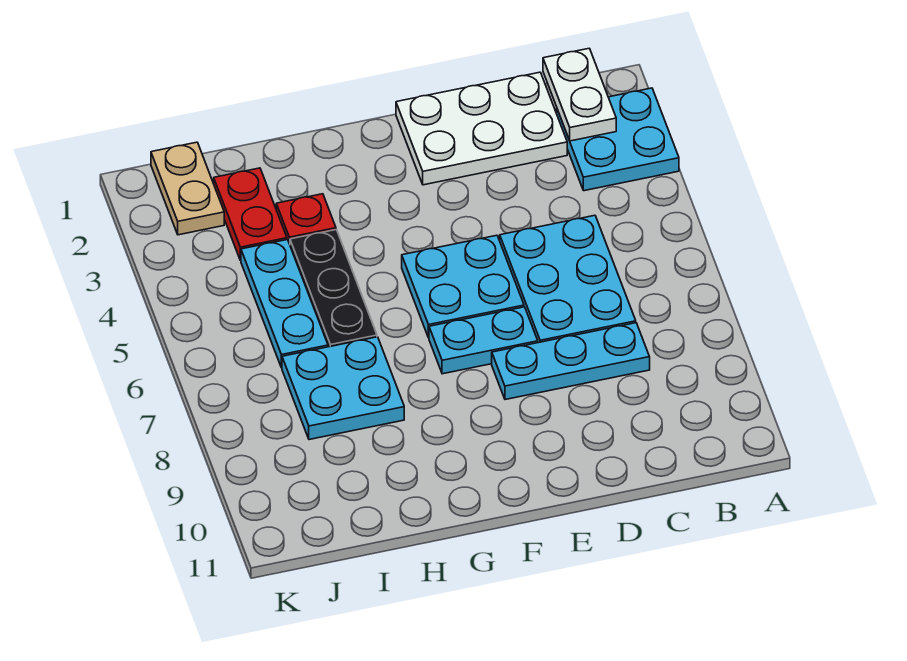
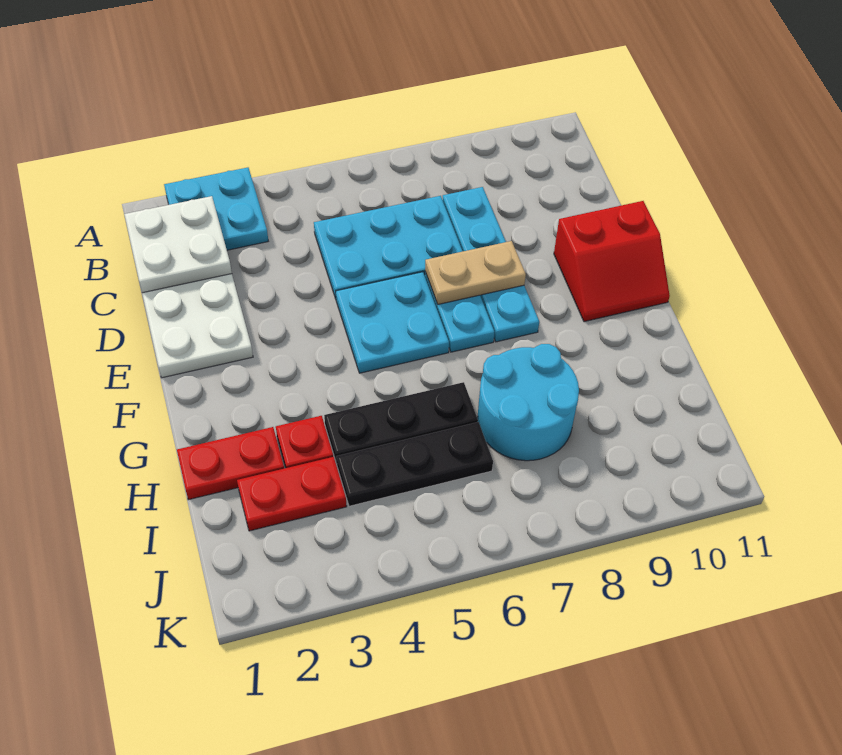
white 1x2 plate [543,48,616,141] -> white 2x2 plate [124,196,232,293]
cyan 1x3 plate [492,323,650,400] -> cyan 1x4 plate [443,187,539,342]
none -> red 2x2 slope [554,201,670,322]
none -> red 1x2 plate [177,427,284,500]
cyan 2x2 plate [282,337,404,440] -> cyan 2x2 round brick [477,344,579,461]
cyan 1x3 plate [241,240,328,368] -> black 1x3 plate [336,422,493,506]
tan 1x2 plate [151,142,224,235] -> tan 1x2 plate moved to [425,241,526,304]

